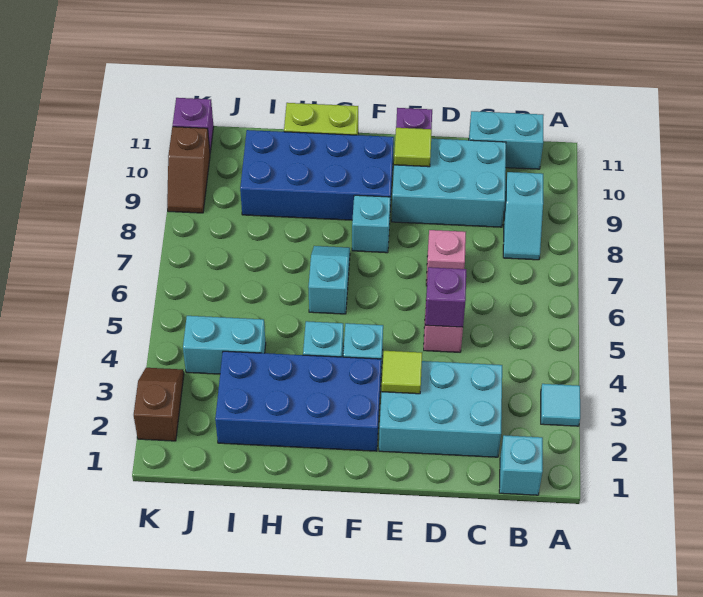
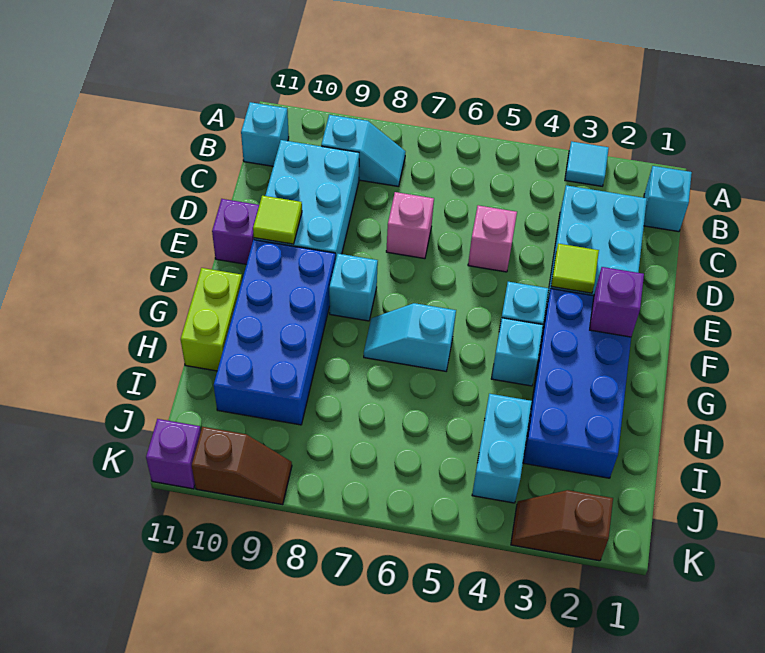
cyan 1x2 brick [469,111,544,169] -> cyan 1x1 brick [241,102,289,166]
purple 1x1 brick [425,267,466,327] -> purple 1x1 brick moved to [590,267,644,337]

